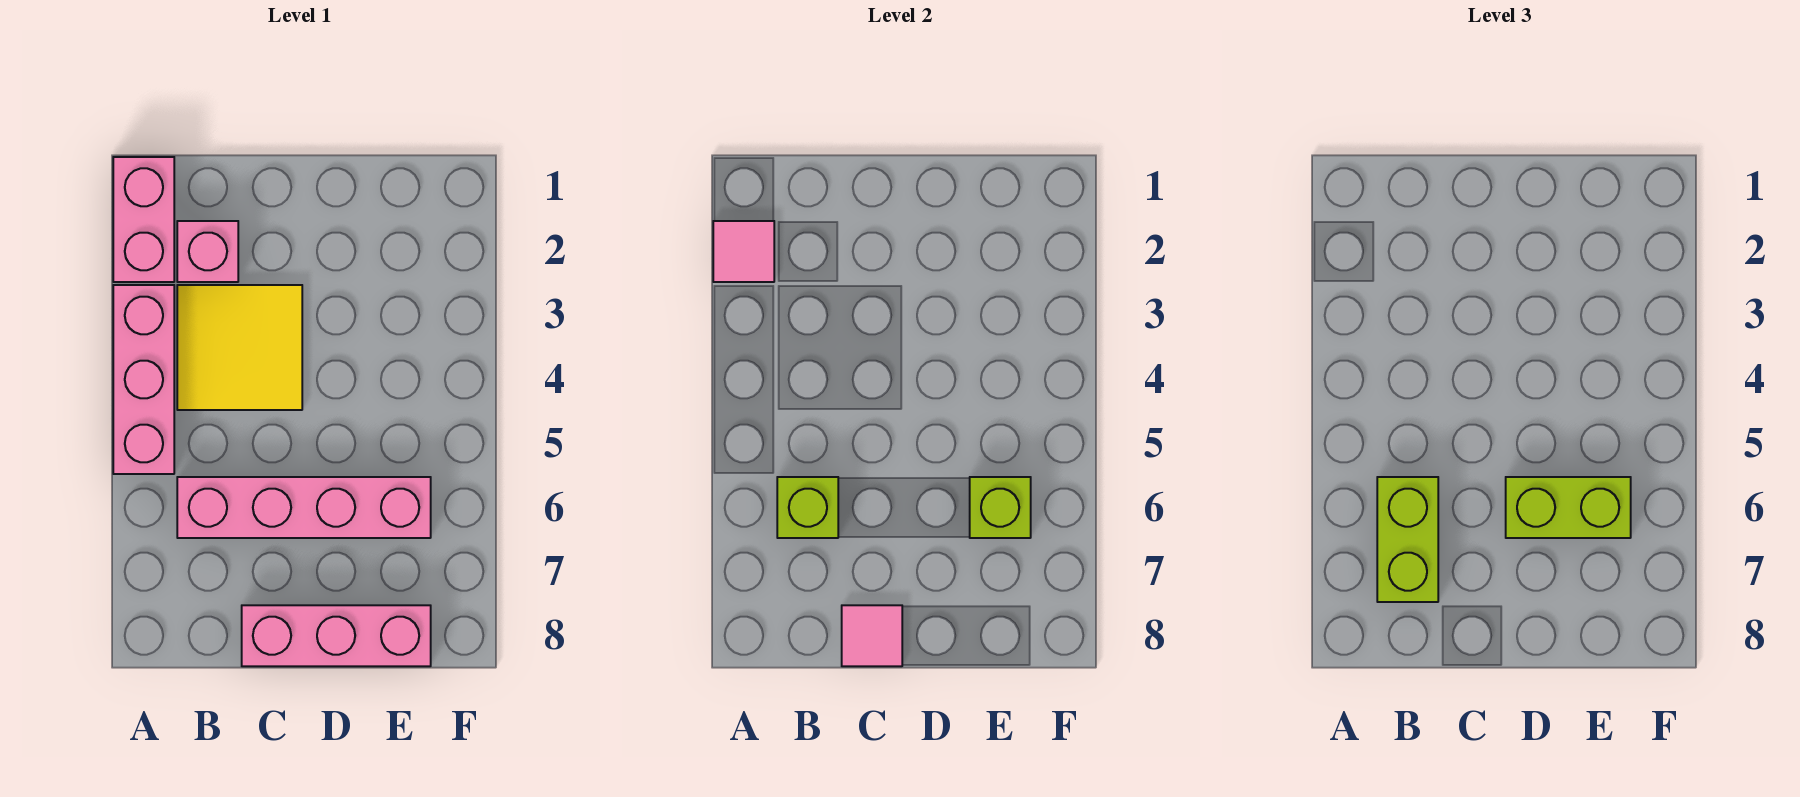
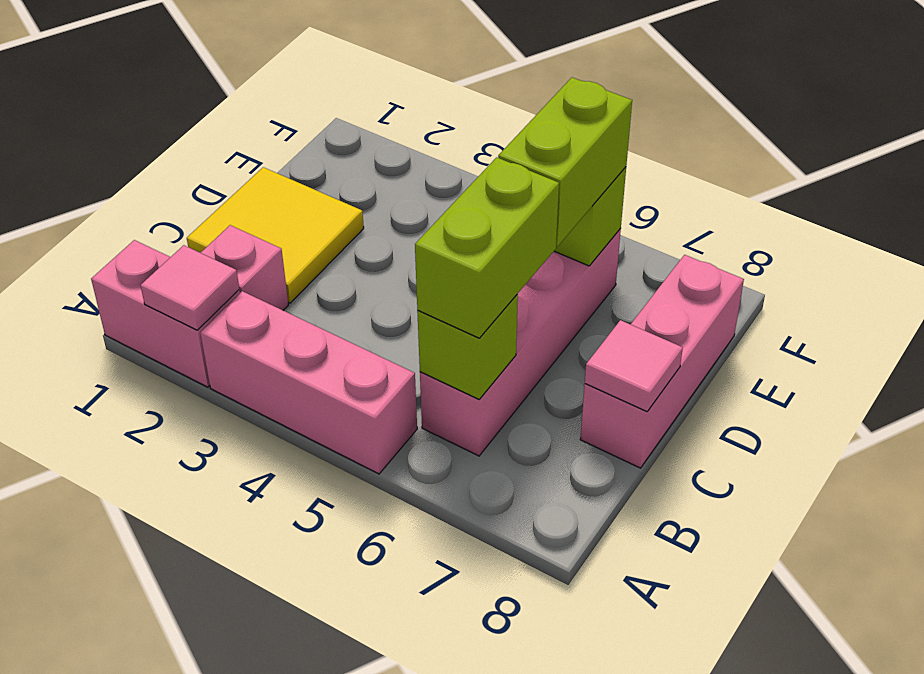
yellow 2x2 tile [177,285,302,410] -> yellow 2x2 tile moved to [187,167,364,303]
lime 1x2 brick [1377,477,1438,602] -> lime 1x2 brick turned to [415,157,559,338]

